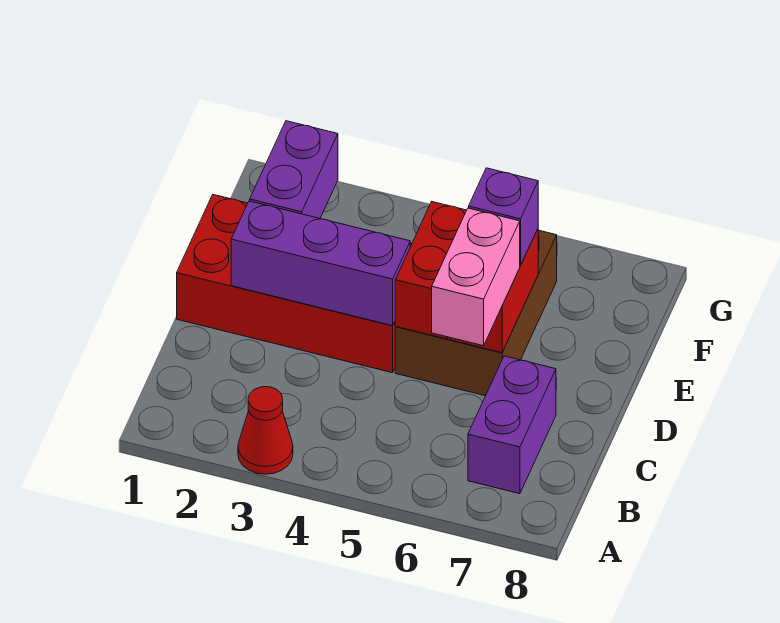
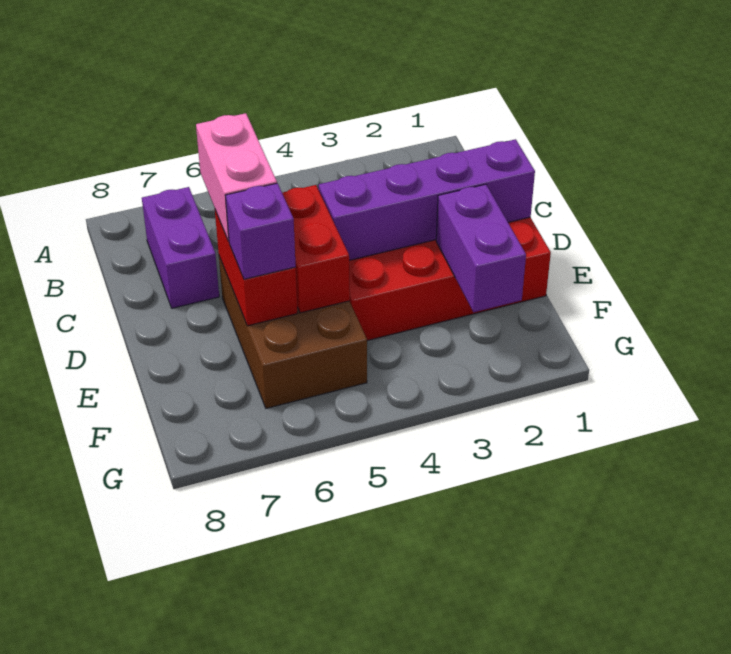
red 1x1 cone [238,387,293,474] -> none
purple 1x3 brick [231,201,410,326] -> purple 1x4 brick [319,139,535,260]

